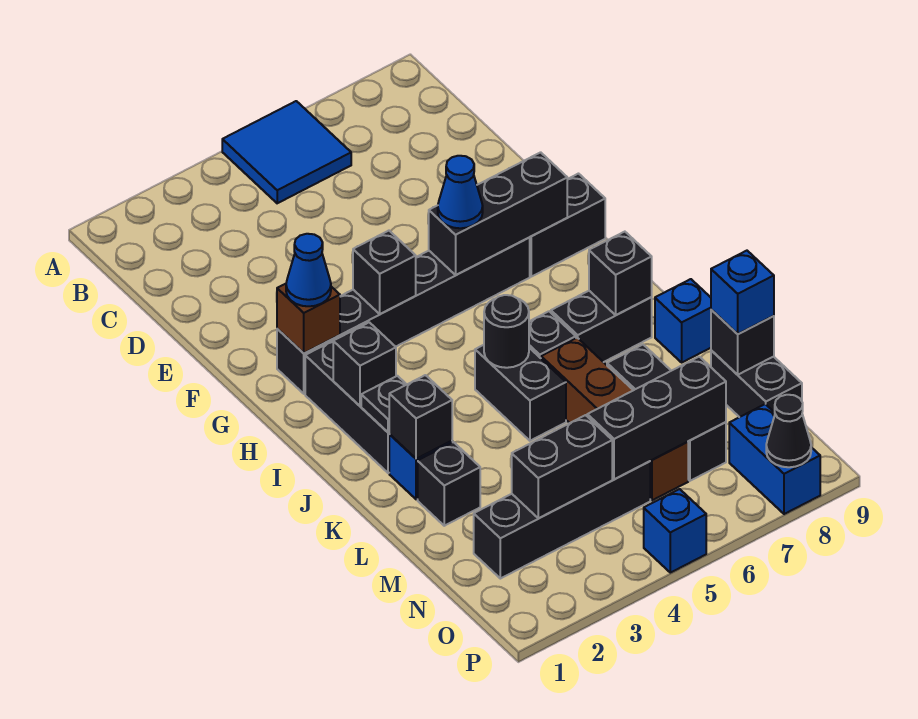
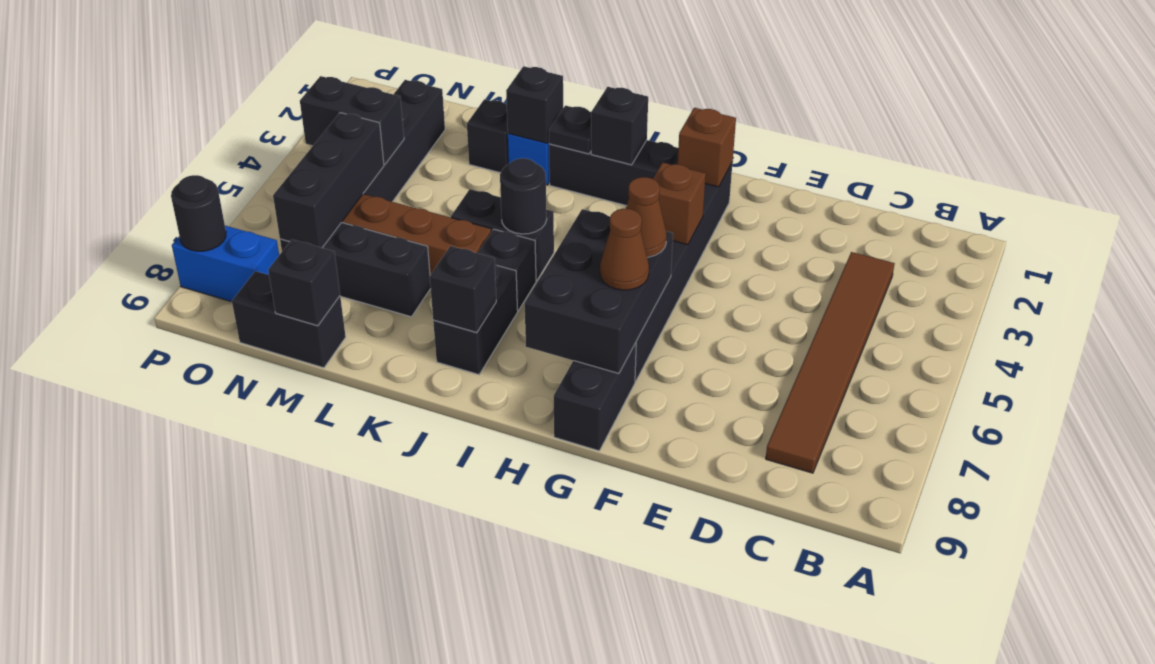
blue 2x2 tile [222,101,351,203] -> none
none -> brown 1x6 tile [766,252,895,473]
blue 1x1 cone [286,234,331,306] -> none
black 1x1 brick [353,231,416,314] -> brown 1x1 brick [653,162,706,245]
black 1x3 brick [429,152,567,275] -> black 2x3 brick [525,209,673,373]
blue 1x1 cone [438,156,483,228] -> brown 1x1 cone [626,177,667,257]
none -> brown 1x1 cone [600,209,649,290]
blue 1x1 brick [655,279,711,362] -> none
blue 1x1 brick [711,251,774,334] -> none
black 1x2 brick [512,415,612,518] -> black 1x2 brick turned to [300,76,404,164]
blue 1x1 brick [644,489,706,573] -> none
black 1x1 cone [766,395,811,467] -> black 1x1 round brick [171,175,226,251]

